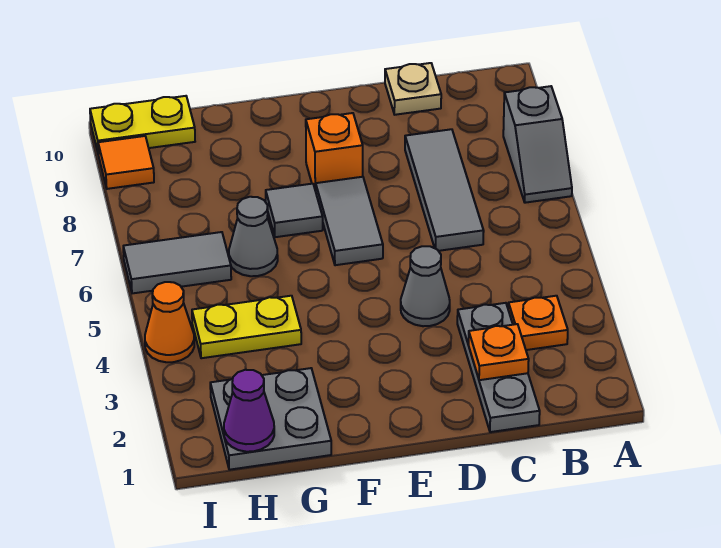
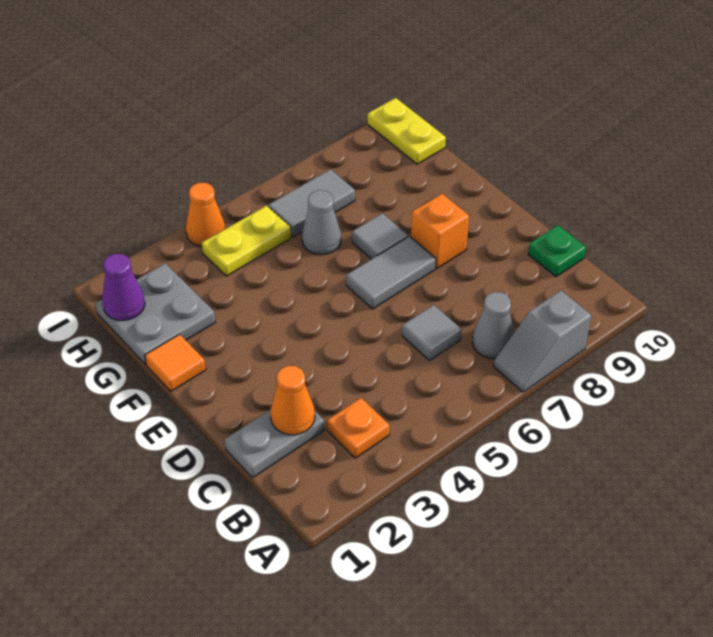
grey 1x3 plate [457,303,540,432] -> grey 1x2 plate [225,410,324,478]
orange 1x1 plate [469,324,529,380] -> orange 1x1 cone [270,366,315,435]
grey 1x3 tile [405,129,484,251] -> grey 1x1 tile [402,305,462,361]
tan 1x1 plate [385,63,441,115] -> green 1x1 plate [528,225,586,277]
grey 1x1 cone [401,246,450,326] -> grey 1x1 cone moved to [472,292,514,359]
yellow 1x2 plate [192,296,301,358] -> yellow 1x2 plate turned to [202,206,291,276]
grey 1x2 tile [123,232,231,293] -> grey 1x2 tile turned to [268,169,355,237]
orange 1x1 tile [98,136,154,189] -> orange 1x1 tile moved to [145,334,206,391]

